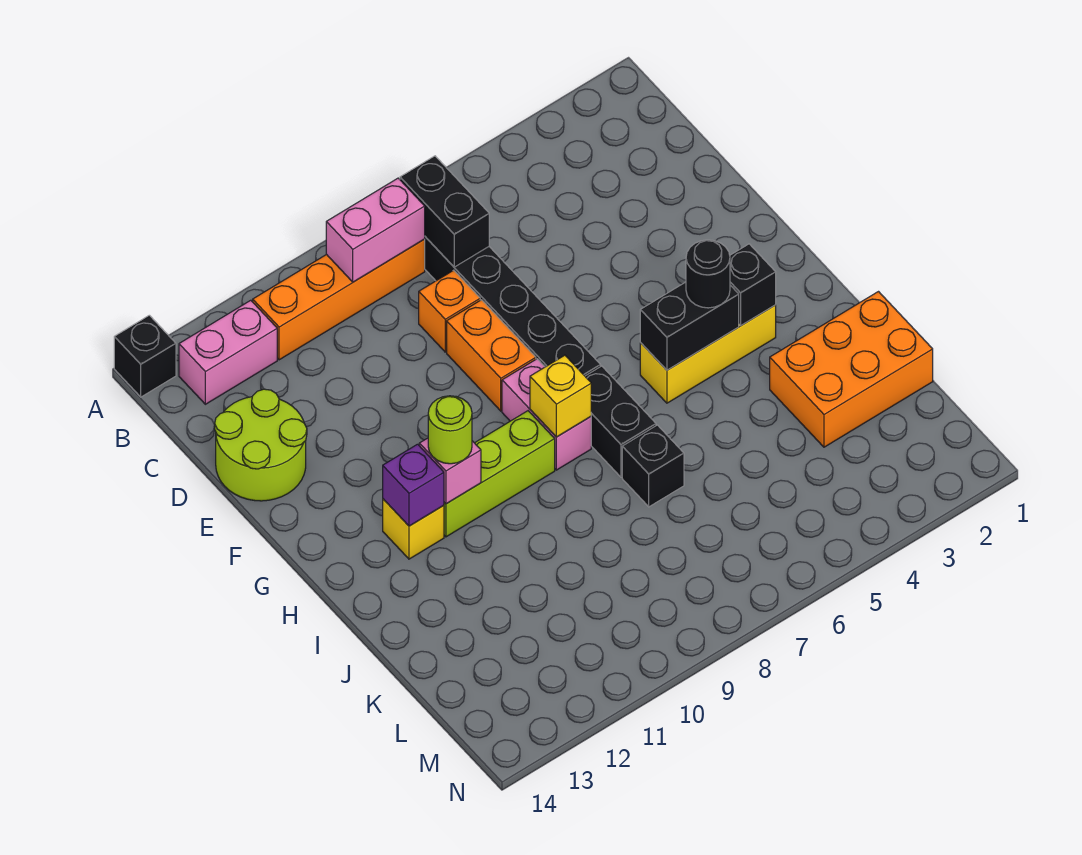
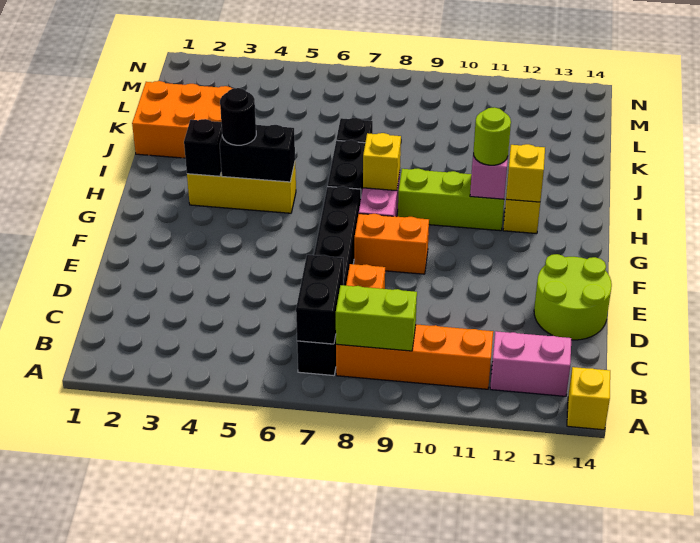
black 1x1 brick [114,315,176,397] -> yellow 1x1 brick [567,367,610,430]
pink 1x2 brick [326,178,425,282] -> lime 1x2 brick [336,285,417,351]
orange 1x2 brick [447,300,536,411] -> orange 1x2 brick turned to [354,214,429,274]
purple 1x1 brick [383,444,444,526] -> yellow 1x1 brick [506,144,545,202]

